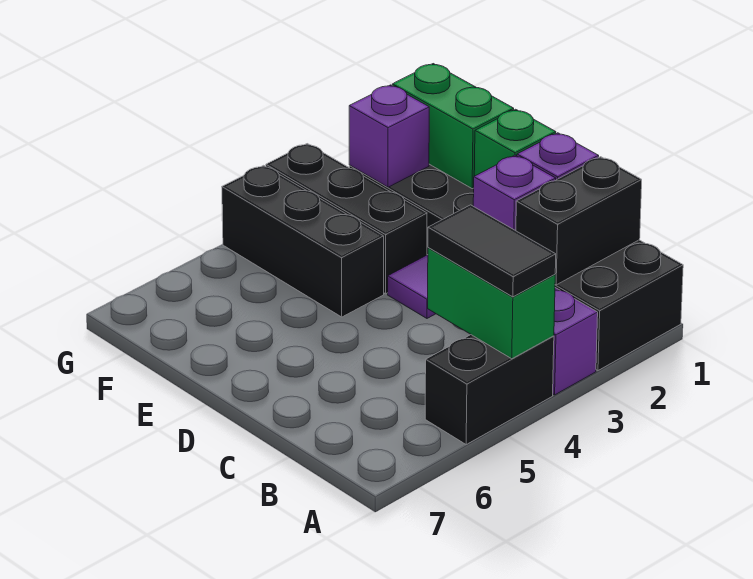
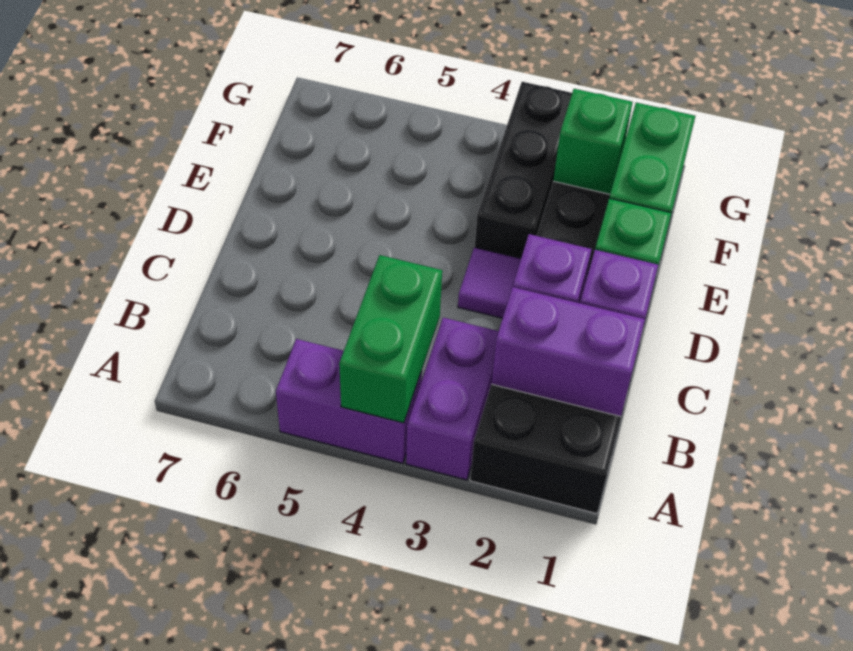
black 1x2 brick [425,335,554,444] -> purple 1x2 brick [276,339,422,463]
black 1x2 tile [428,205,556,297] -> none
black 1x2 brick [516,157,642,285] -> purple 1x2 brick [491,287,645,416]
black 1x3 brick [222,165,384,317] -> none
purple 1x1 brick [349,85,429,187] -> green 1x1 brick [553,89,633,194]

